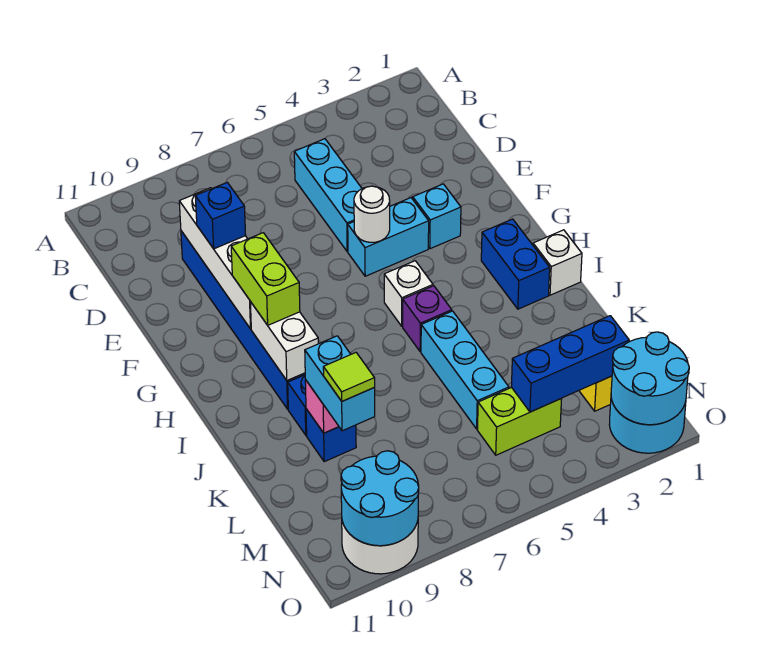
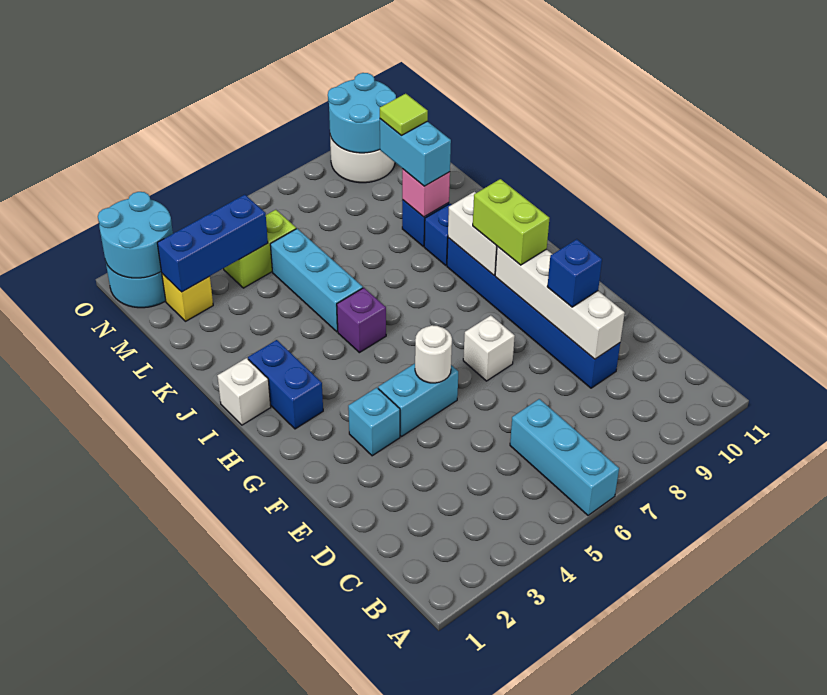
cyan 1x3 brick [294,139,362,252] -> cyan 1x3 brick moved to [510,399,619,515]
white 1x1 brick [384,261,433,326] -> white 1x1 brick moved to [463,315,515,381]

